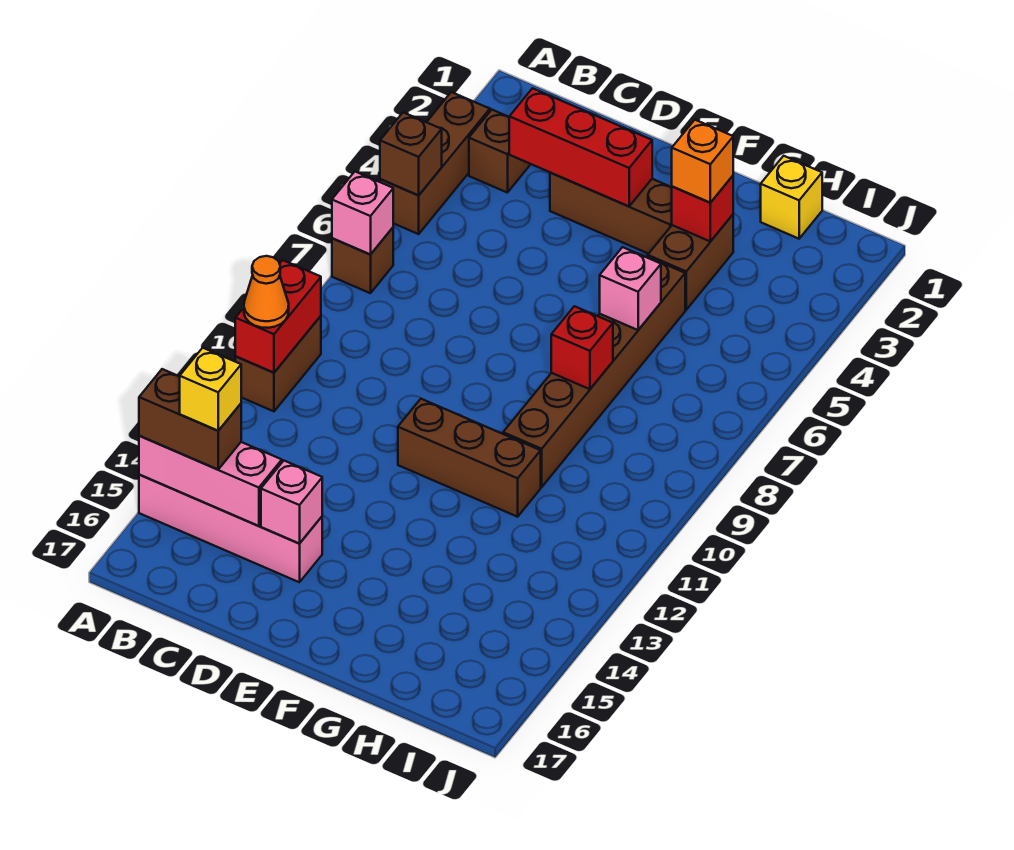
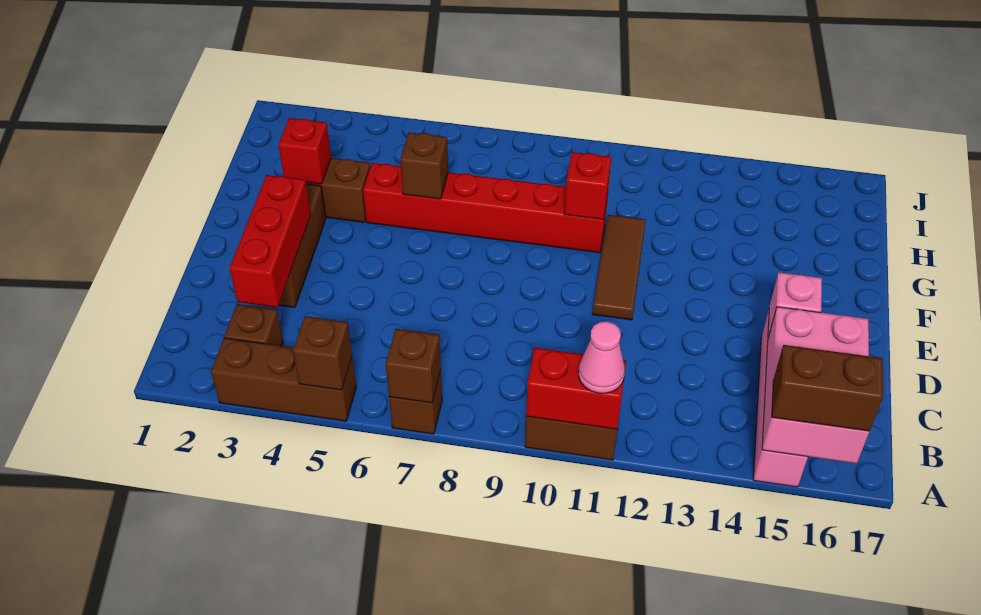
pink 1x1 brick [332,172,393,254] -> brown 1x1 brick [386,329,441,403]
orange 1x1 cone [244,256,289,328] -> pink 1x1 cone [578,321,625,393]
pink 1x3 brick [139,436,282,526] -> pink 2x3 brick [762,307,869,464]
brown 1x2 brick [139,369,241,470] -> brown 1x2 brick turned to [772,345,883,431]
yellow 1x1 brick [180,348,241,431] -> none
brown 1x3 brick [398,399,541,517] -> brown 1x3 tile [592,215,646,320]
orange 1x1 brick [672,120,733,203] -> none
brown 1x6 brick [503,256,685,487] -> red 1x6 brick [363,163,608,253]
pink 1x1 brick [600,247,661,330] -> brown 1x1 brick [400,132,448,199]
red 1x1 brick [551,306,613,389] -> red 1x1 brick moved to [564,152,611,220]
yellow 1x1 brick [761,156,822,239] -> none

